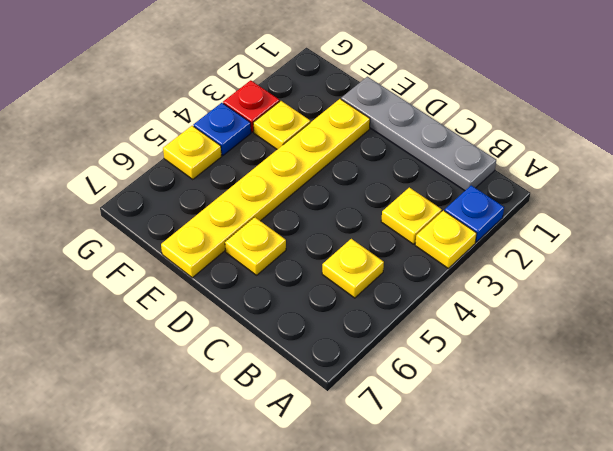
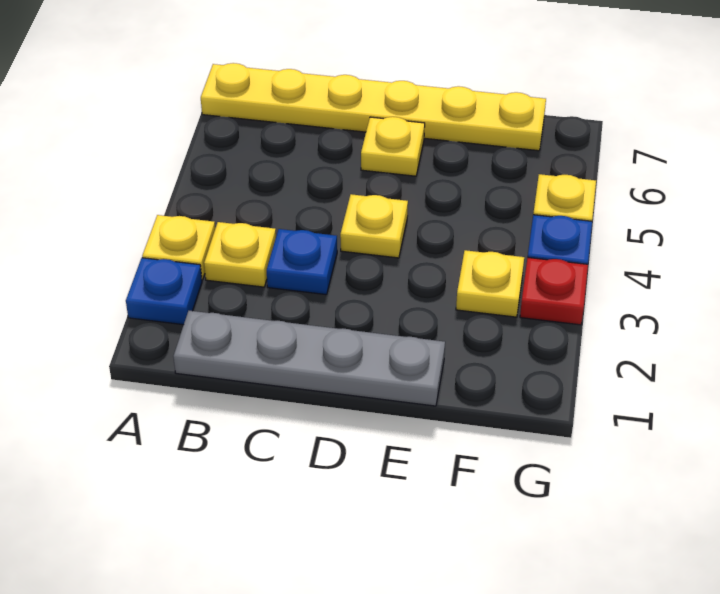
yellow 1x1 plate [322,239,384,298] -> yellow 1x1 plate moved to [340,194,408,258]
none -> blue 1x1 plate [267,229,337,295]
yellow 1x6 plate [161,99,370,278] -> yellow 1x6 plate turned to [201,63,546,151]

